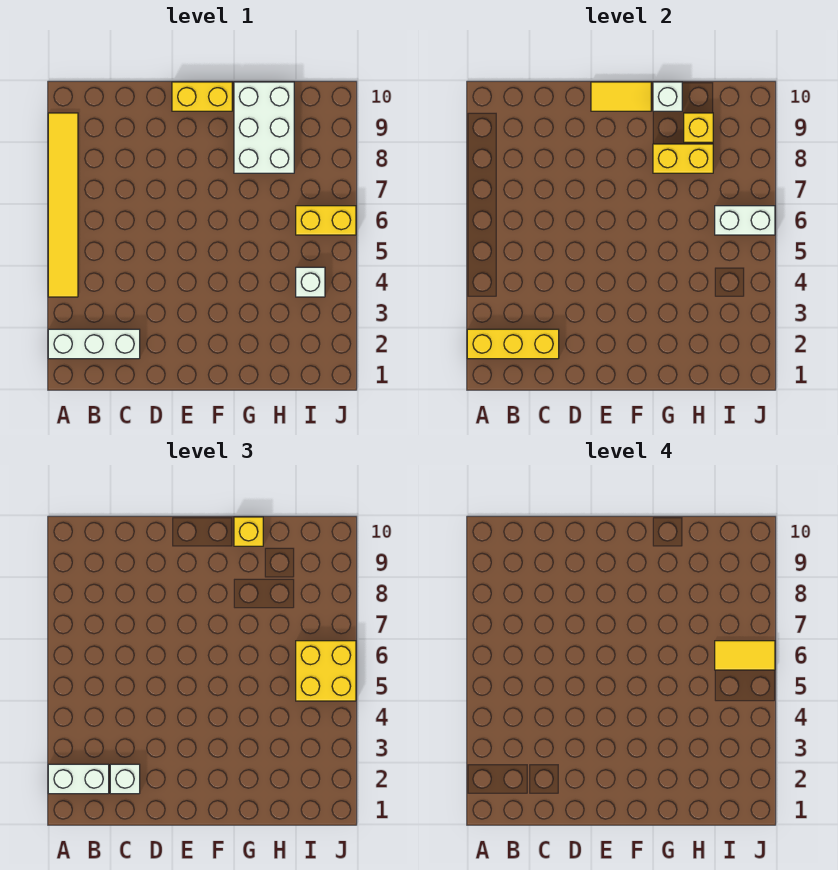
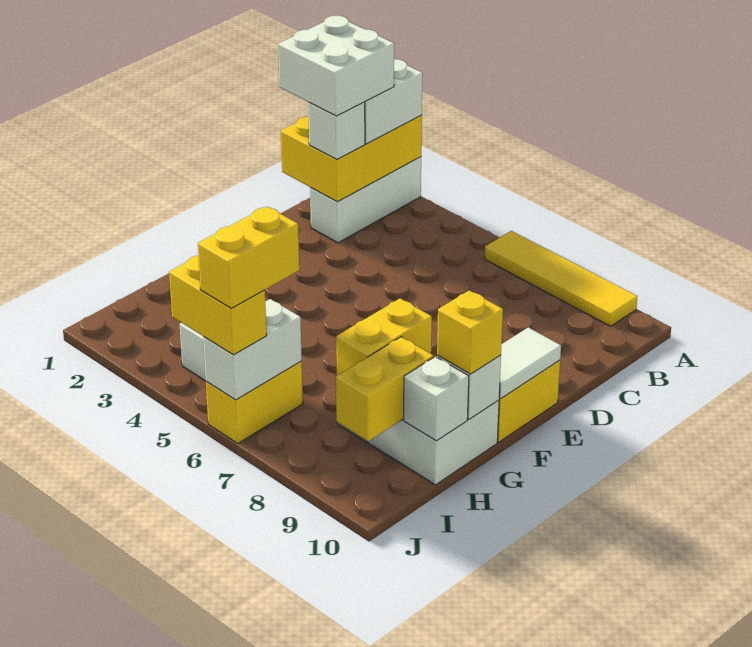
yellow 1x3 brick [467,329,559,359] -> yellow 2x3 brick [281,115,422,202]
yellow 1x6 tile [48,113,78,297] -> yellow 1x4 tile [485,231,638,326]
none -> white 2x2 brick [278,16,394,116]
yellow 1x2 tile [591,82,651,111] -> white 1x2 tile [499,327,561,399]
yellow 1x1 brick [684,113,713,142] -> yellow 1x2 brick [336,337,434,441]
none -> white 1x1 brick [404,357,469,441]
yellow 2x2 brick [296,641,356,701] -> yellow 1x2 brick [169,255,267,355]
yellow 1x2 tile [715,641,775,670] -> yellow 1x2 brick [198,206,299,308]

